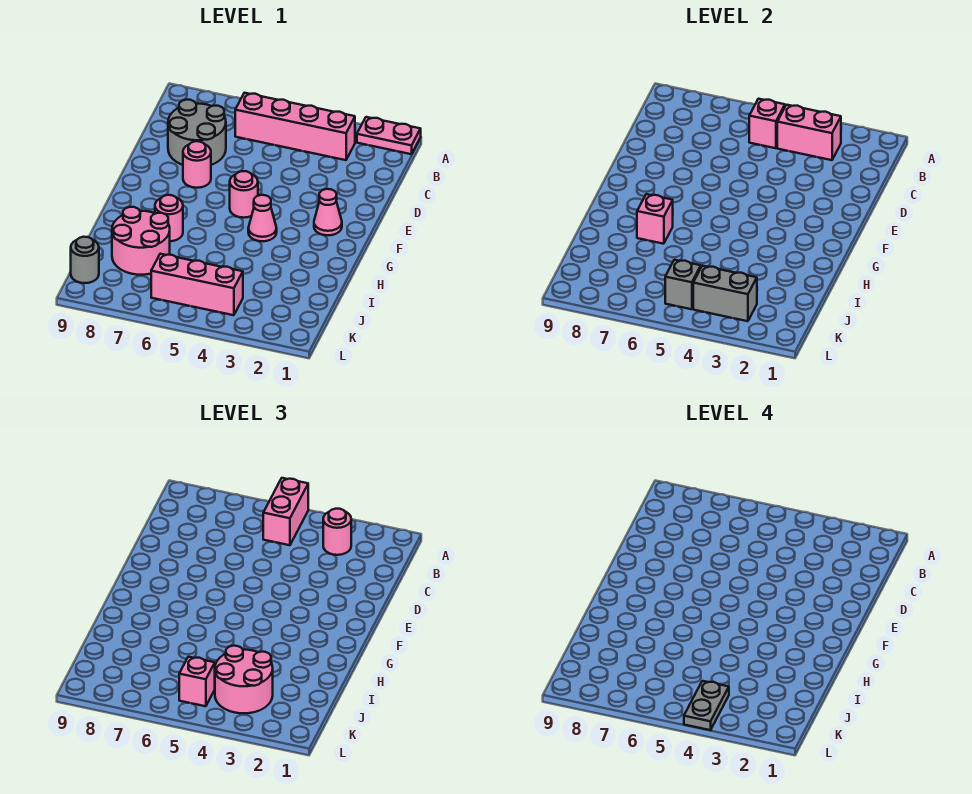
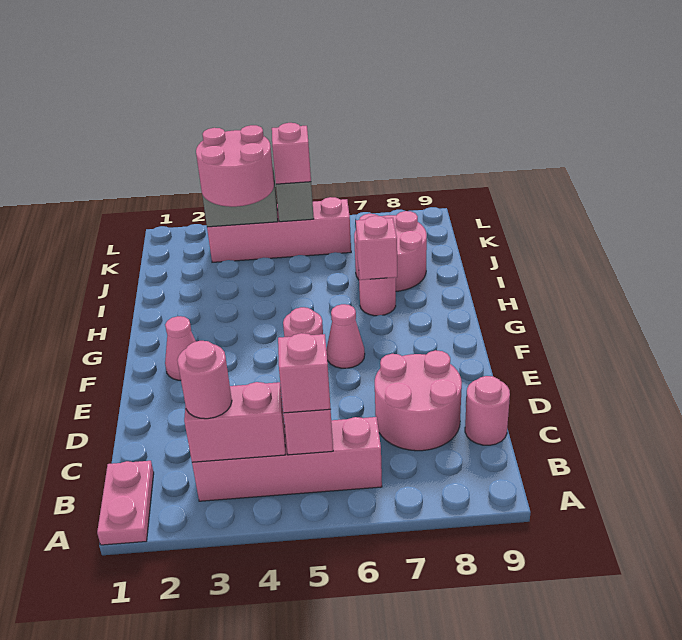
pink 1x2 plate [357,117,421,154] -> pink 1x2 plate turned to [97,461,154,545]
pink 1x2 brick [263,478,308,545] -> pink 1x1 brick [278,333,331,413]
grey 2x2 round brick [168,100,226,165] -> pink 2x2 round brick [375,350,462,451]
pink 1x1 round brick [183,141,211,188] -> pink 1x1 round brick moved to [465,376,510,445]
pink 1x1 cone [248,195,277,241] -> pink 1x1 cone moved to [326,304,365,368]
pink 1x3 brick [151,254,243,315] -> pink 1x4 brick [207,197,351,262]
grey 1x2 plate [684,681,729,730] -> none
grey 1x1 round brick [71,237,99,283] -> none

